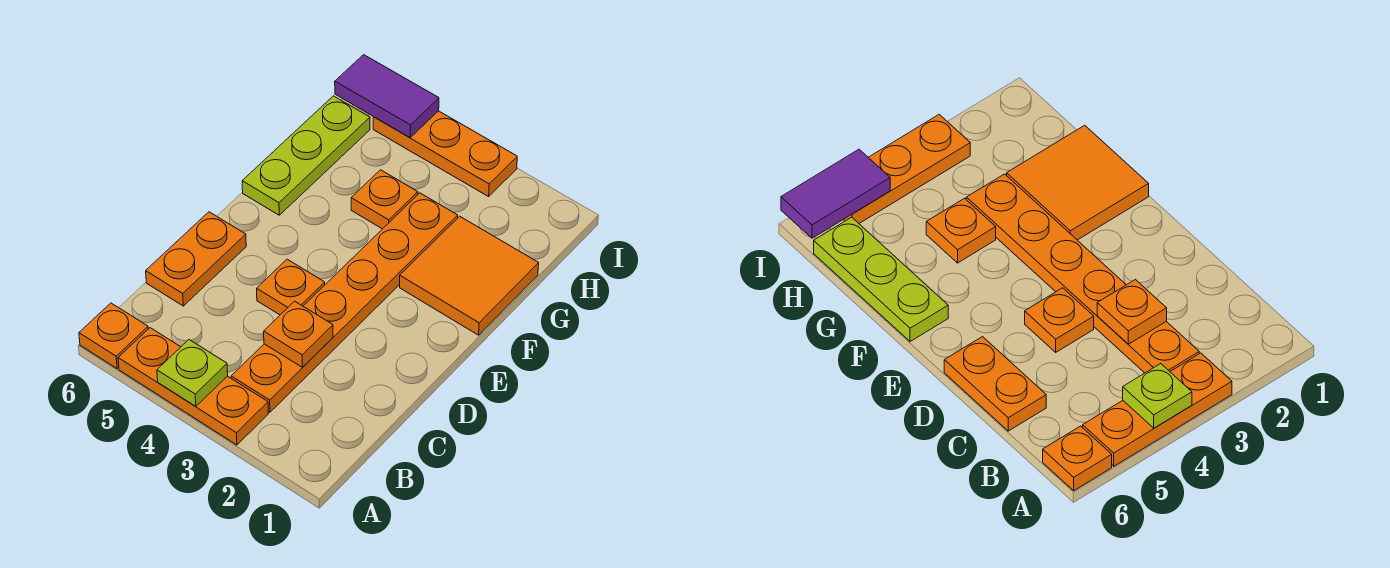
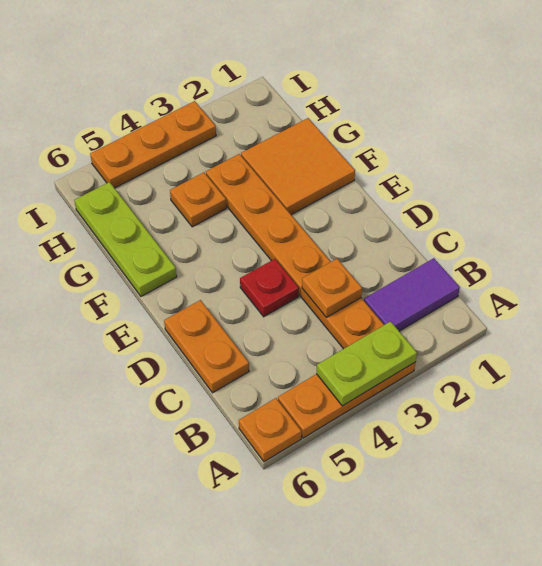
lime 1x1 plate [157,340,228,407] -> lime 1x2 plate [316,321,417,406]
orange 1x1 plate [257,259,325,315] -> red 1x1 plate [240,259,299,317]
purple 1x2 tile [335,55,439,138] -> purple 1x2 tile moved to [364,258,460,331]

